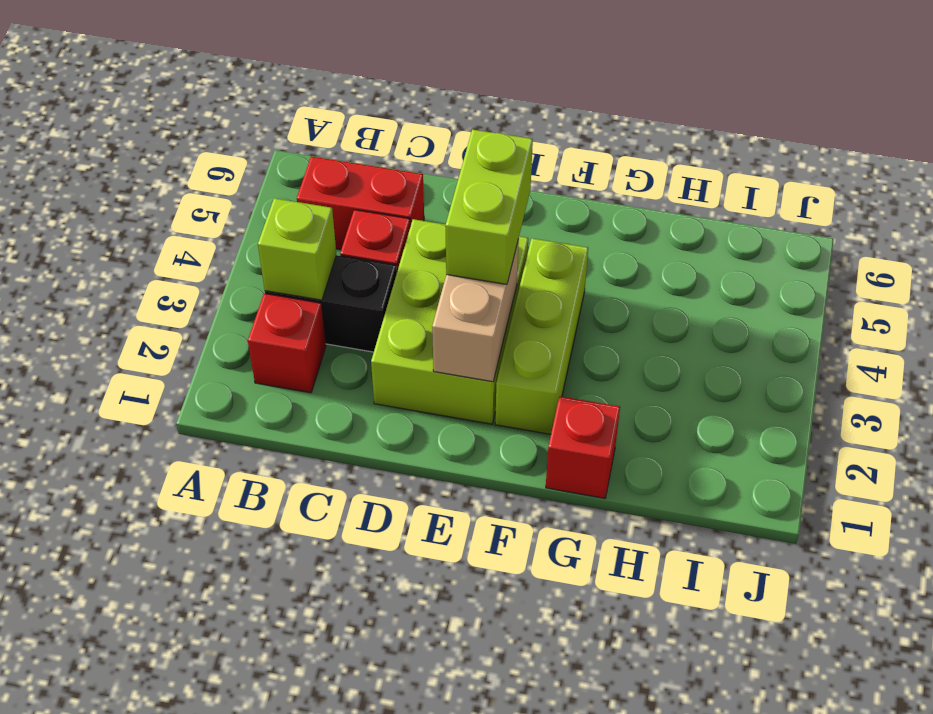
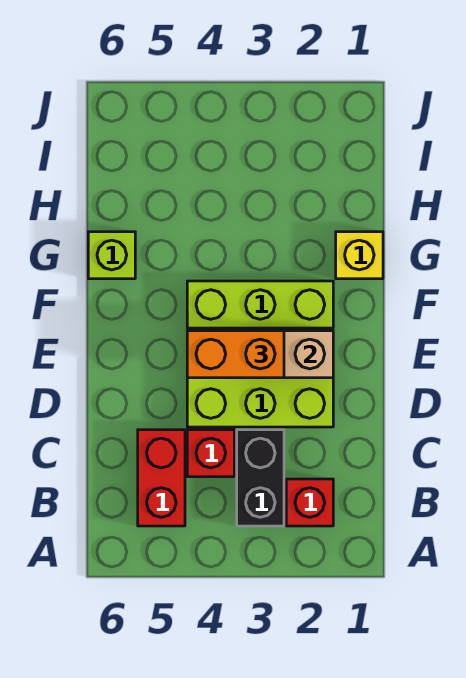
lime 1x1 brick [258,198,336,300] -> lime 1x1 brick moved to [88,232,135,279]
lime 1x2 brick [446,129,533,284] -> orange 1x2 brick [187,331,284,378]
red 1x1 brick [546,396,620,498] -> yellow 1x1 brick [336,232,383,279]

